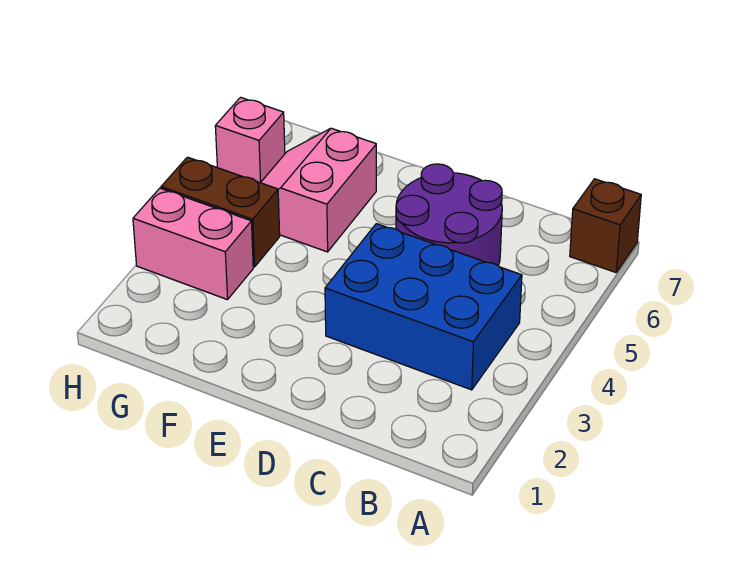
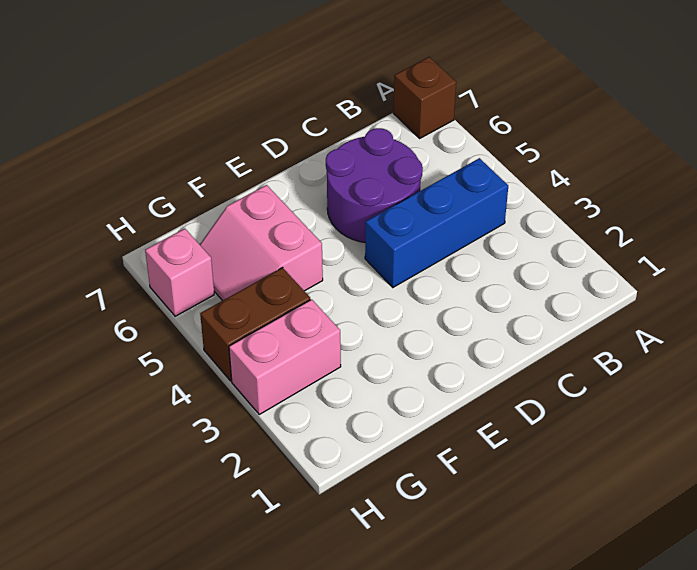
blue 2x3 brick [325,224,522,390] -> blue 1x3 brick [365,158,508,287]

